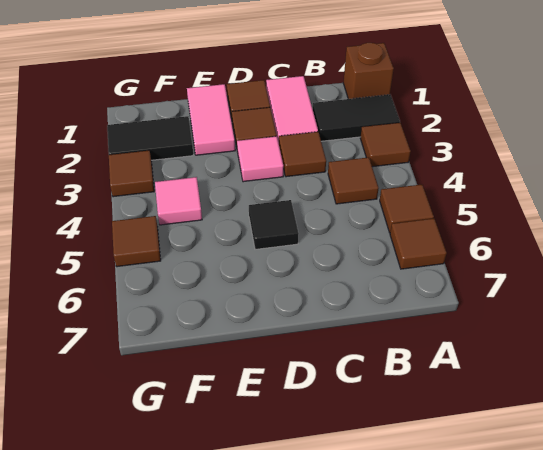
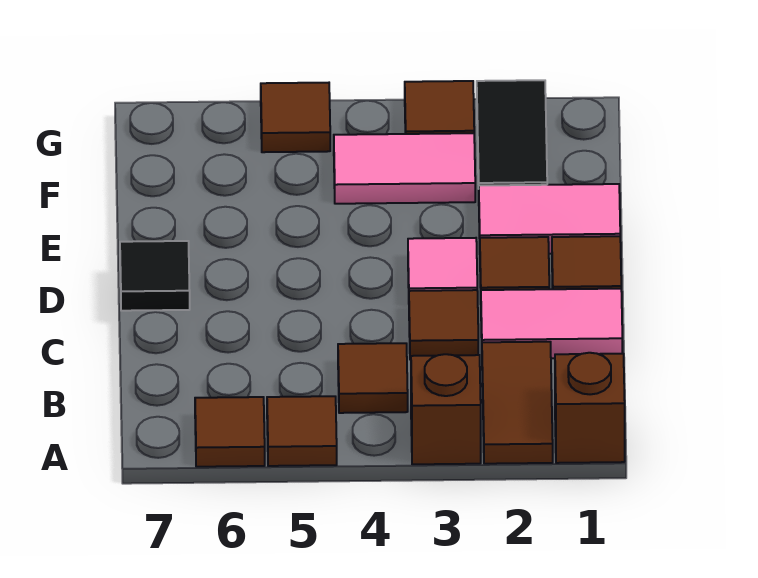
black 1x2 tile [313,95,400,141] -> brown 1x2 tile [482,342,553,464]
brown 1x1 tile [360,123,411,167] -> brown 1x1 brick [411,354,481,464]
black 1x1 tile [249,200,299,249] -> black 1x1 tile moved to [120,241,190,311]
pink 1x1 tile [155,177,202,225] -> pink 1x2 tile [334,133,475,204]

